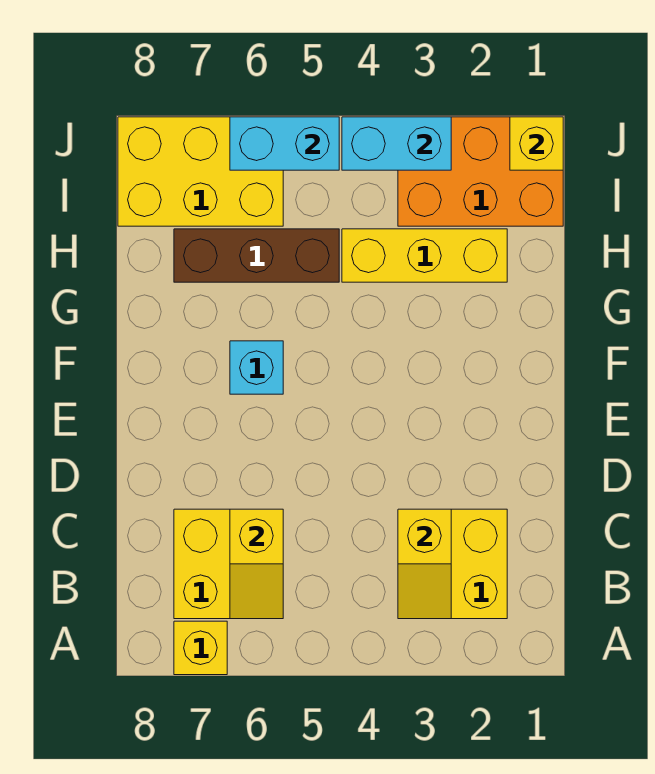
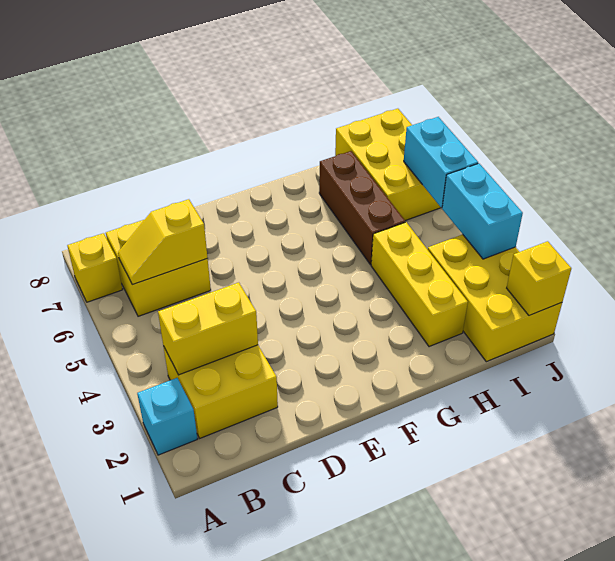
yellow 1x2 slope [398,509,451,619] -> yellow 1x2 brick [158,283,258,375]
cyan 1x1 brick [230,341,283,394] -> cyan 1x1 brick moved to [137,378,197,455]
orange 2x3 brick [398,117,563,226] -> yellow 2x3 brick [428,235,562,362]

